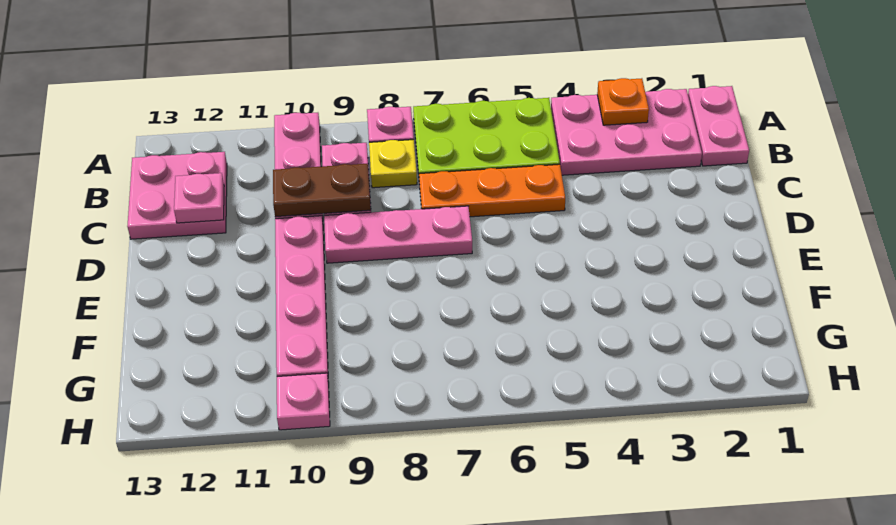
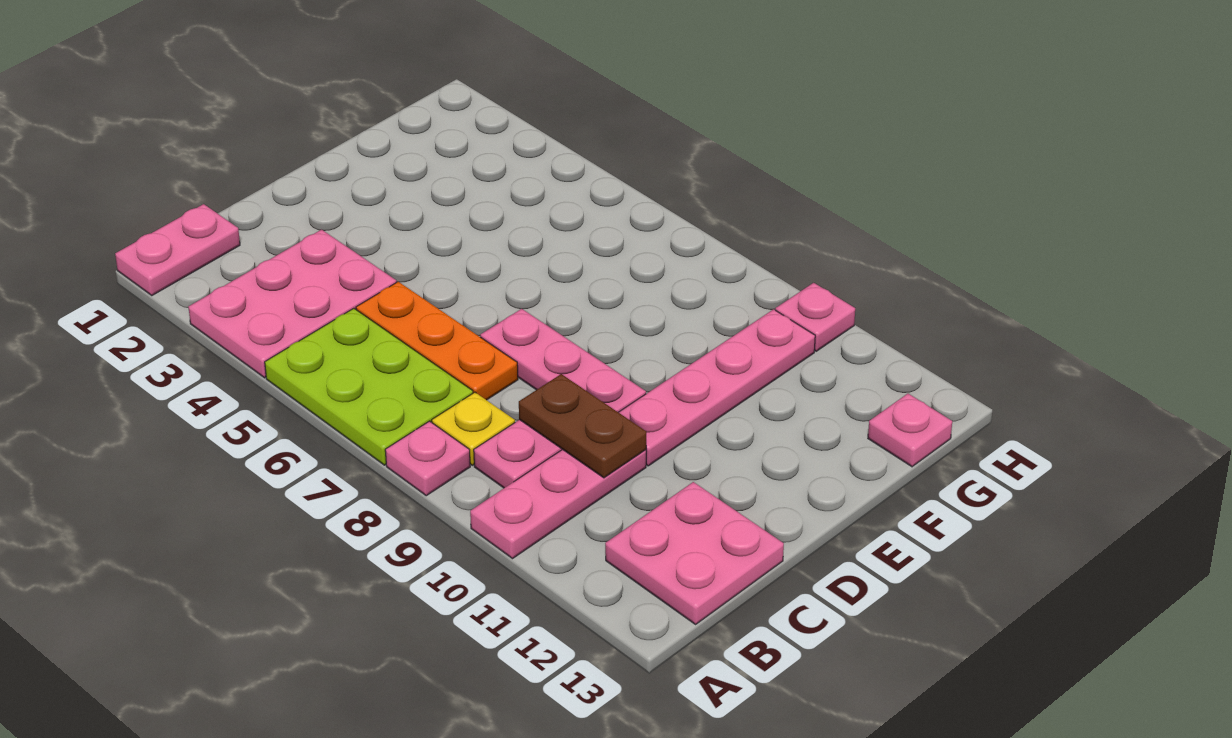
pink 2x3 plate [551,89,702,175] -> pink 2x3 plate turned to [188,230,396,378]
orange 1x1 plate [597,78,649,125] -> none
pink 1x1 plate [174,173,224,223] -> pink 1x1 plate moved to [868,394,952,467]

